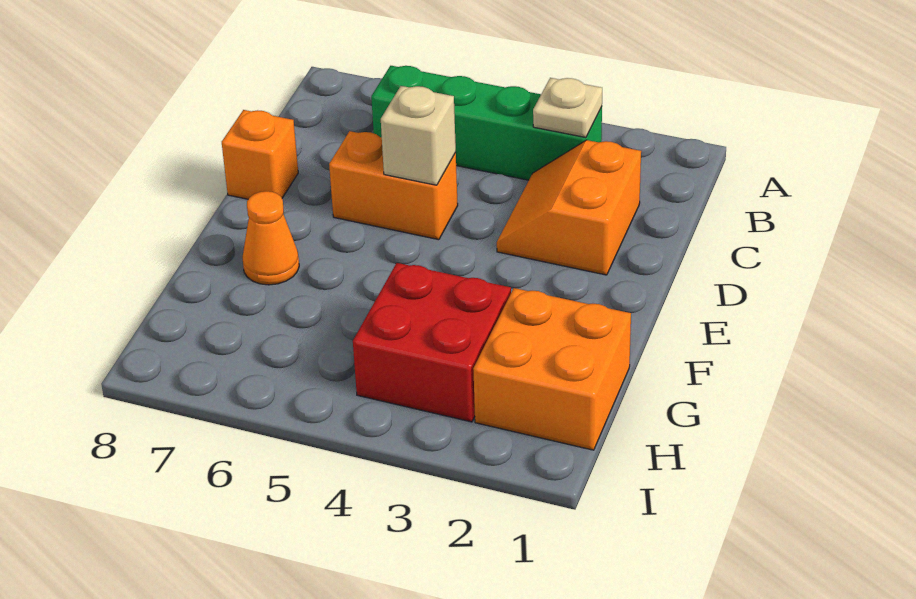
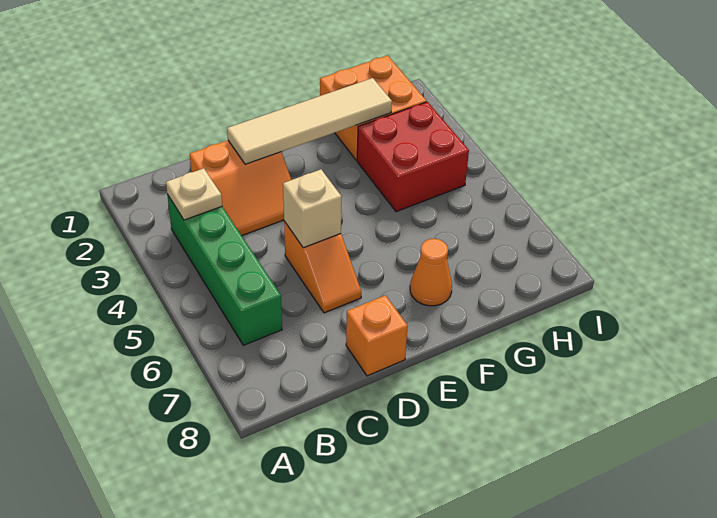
none -> tan 1x4 tile [227,78,392,164]
orange 1x2 brick [329,131,458,240] -> orange 1x2 slope [284,221,361,313]

